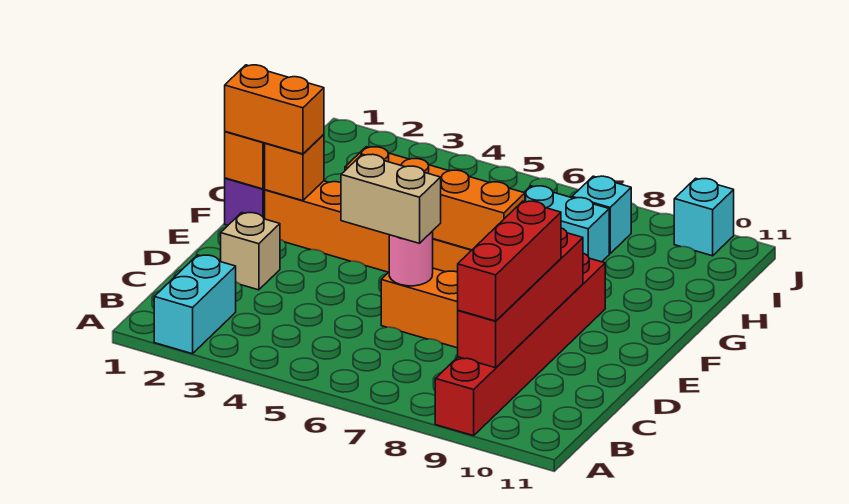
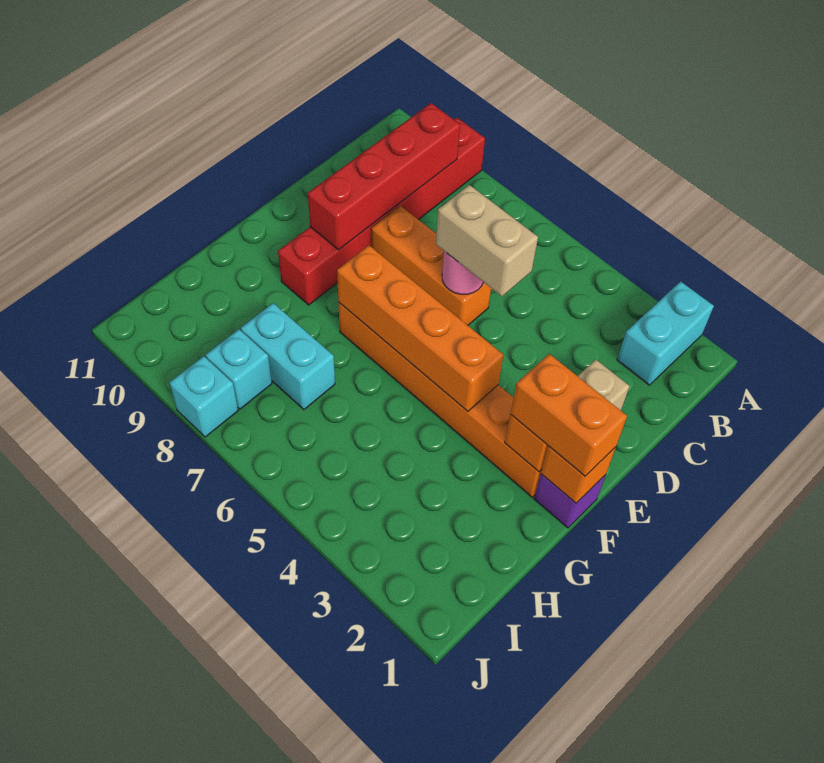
red 1x3 brick [458,201,561,321] -> none
cyan 1x1 brick [674,178,734,256] -> cyan 1x1 brick moved to [169,356,238,437]

